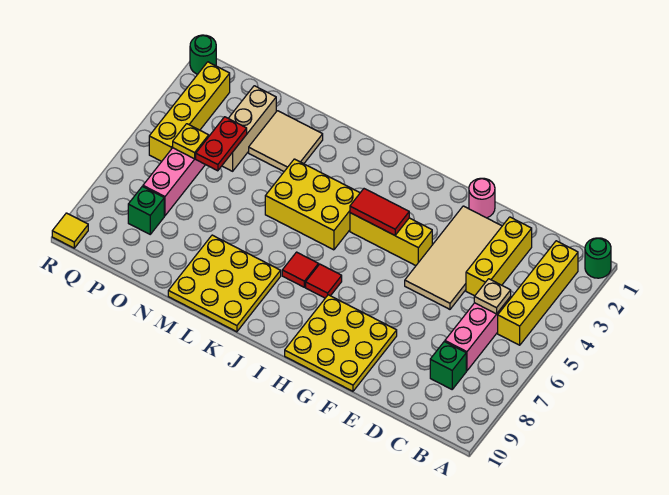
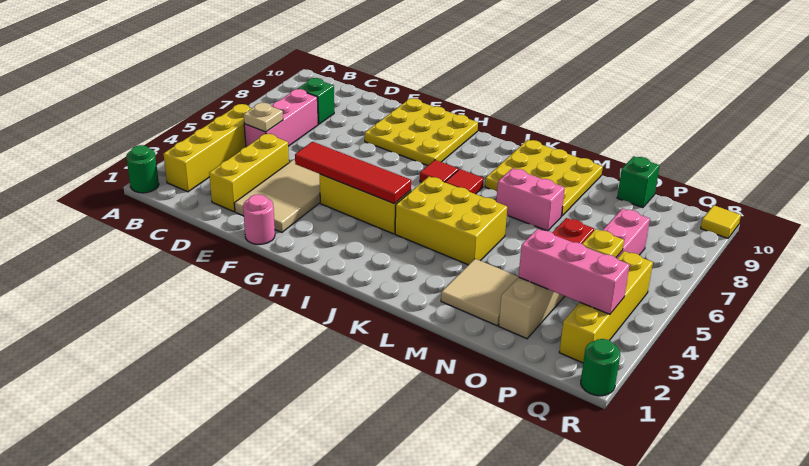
red 1x2 tile [350,189,409,235] -> red 1x4 tile [295,142,411,204]
none -> pink 1x2 brick [496,168,565,231]
none -> pink 1x3 brick [518,229,630,314]
green 1x1 brick [128,186,164,234] -> green 1x1 brick moved to [617,156,660,208]

